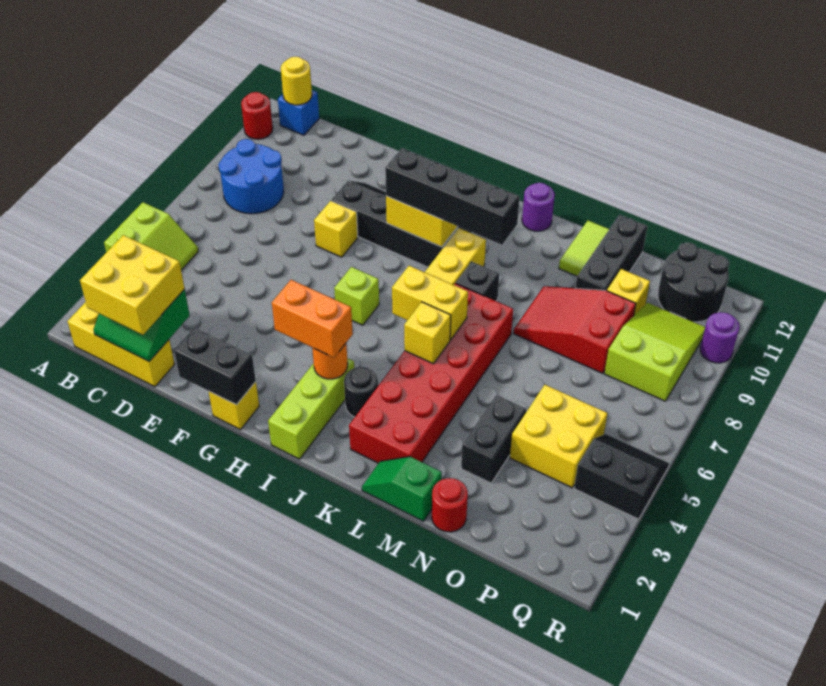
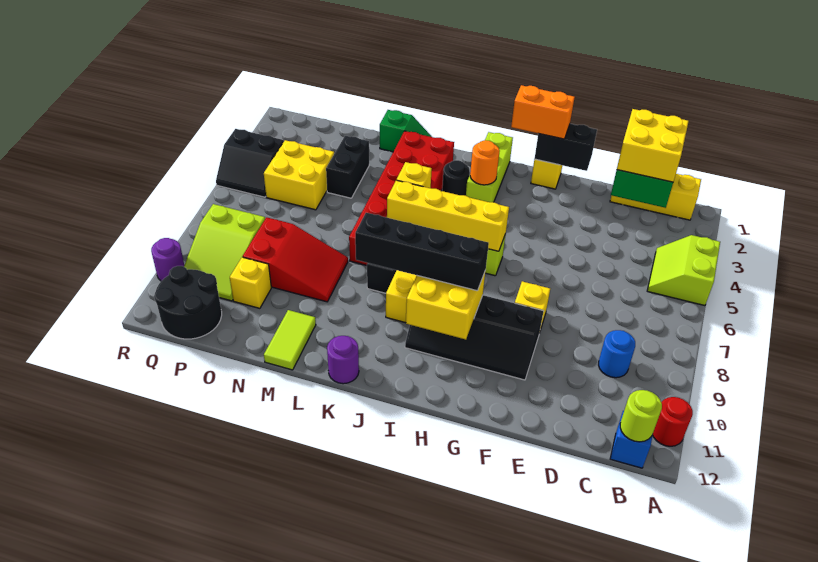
blue 2x2 round brick [218,139,284,214] -> blue 1x1 round brick [599,330,635,378]
yellow 1x1 round brick [281,57,312,105] -> lime 1x1 round brick [620,390,662,442]
orange 1x2 brick [272,280,353,358] -> orange 1x2 brick moved to [511,85,575,139]
yellow 1x2 brick [392,266,468,340] -> yellow 1x4 brick [387,180,509,251]
red 1x1 round brick [432,478,468,532] -> none
black 1x3 brick [575,215,647,291] -> none

